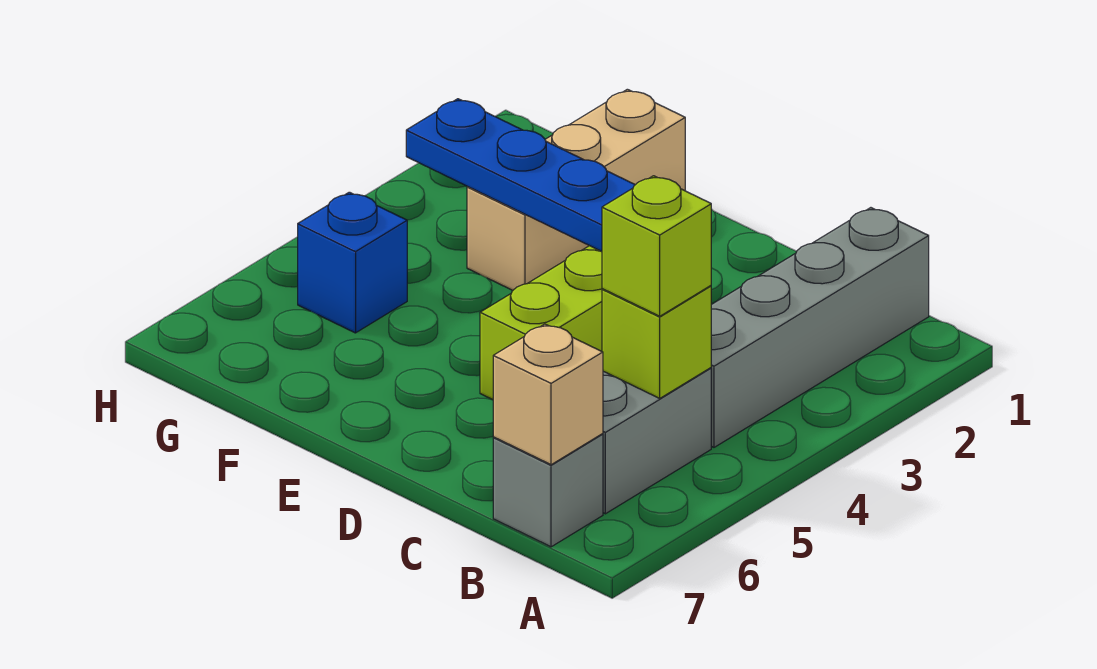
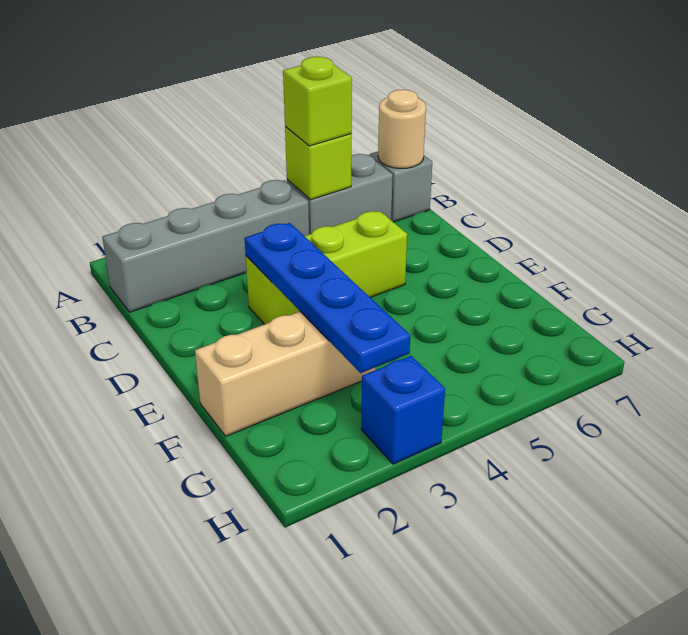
tan 1x1 brick [493,324,603,465] -> tan 1x1 round brick [378,90,426,168]
blue 1x1 brick [298,192,407,333] -> blue 1x1 brick moved to [361,356,445,464]

